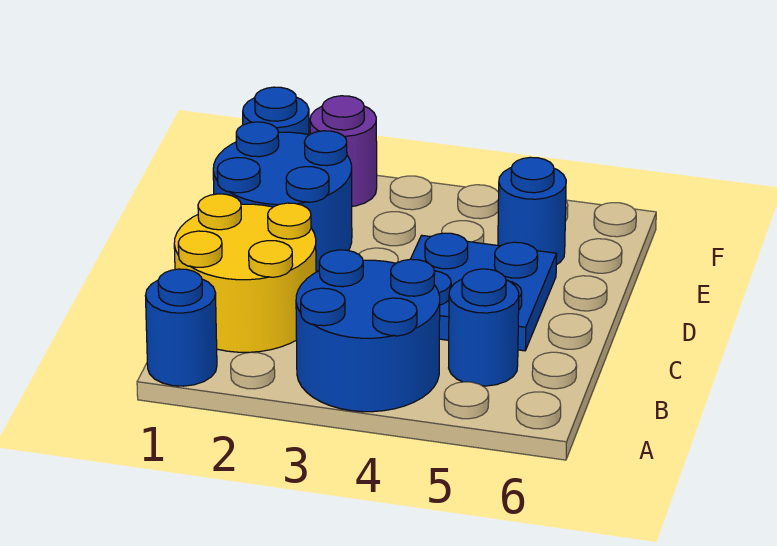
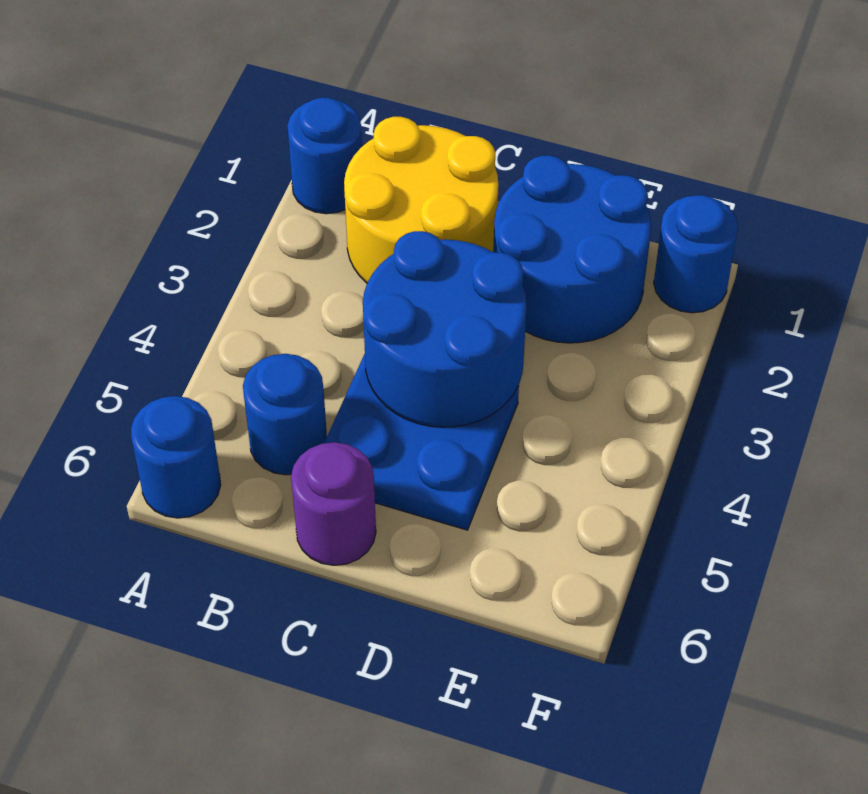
blue 2x2 round brick [296,250,440,412] -> blue 2x2 round brick moved to [363,231,527,427]
blue 1x1 round brick [498,157,566,265] -> blue 1x1 round brick moved to [131,396,221,518]
purple 1x1 round brick [310,96,377,206] -> purple 1x1 round brick moved to [291,442,376,565]

